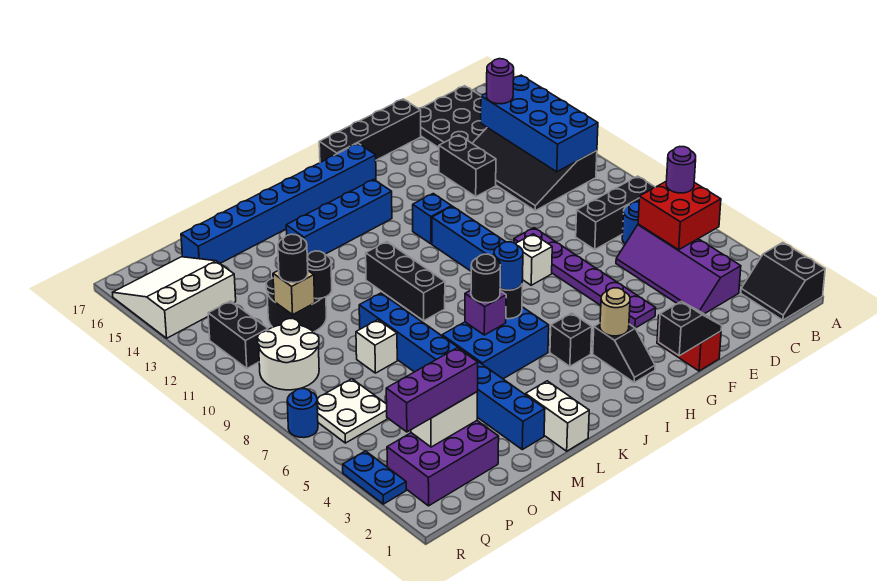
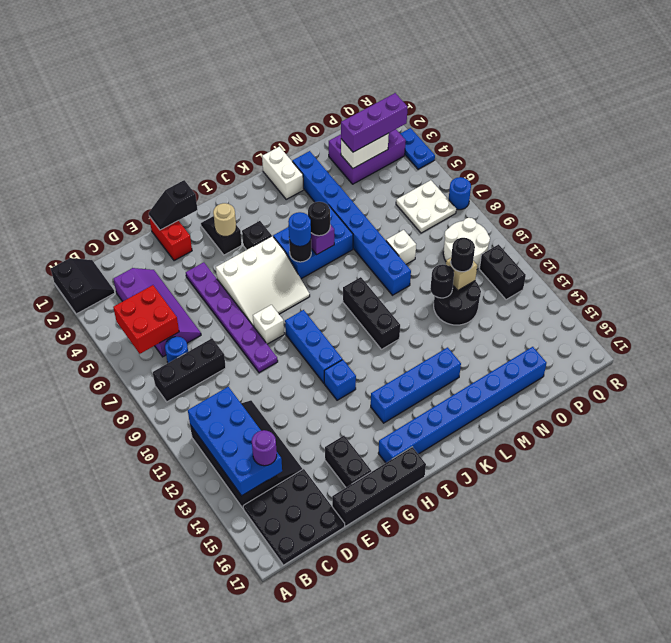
purple 1x1 round brick [666,147,696,193] -> none
black 1x2 brick [439,135,496,196] -> black 1x2 brick moved to [325,436,371,487]
white 3x3 slope [113,257,236,338] -> white 3x3 slope moved to [216,236,310,326]

